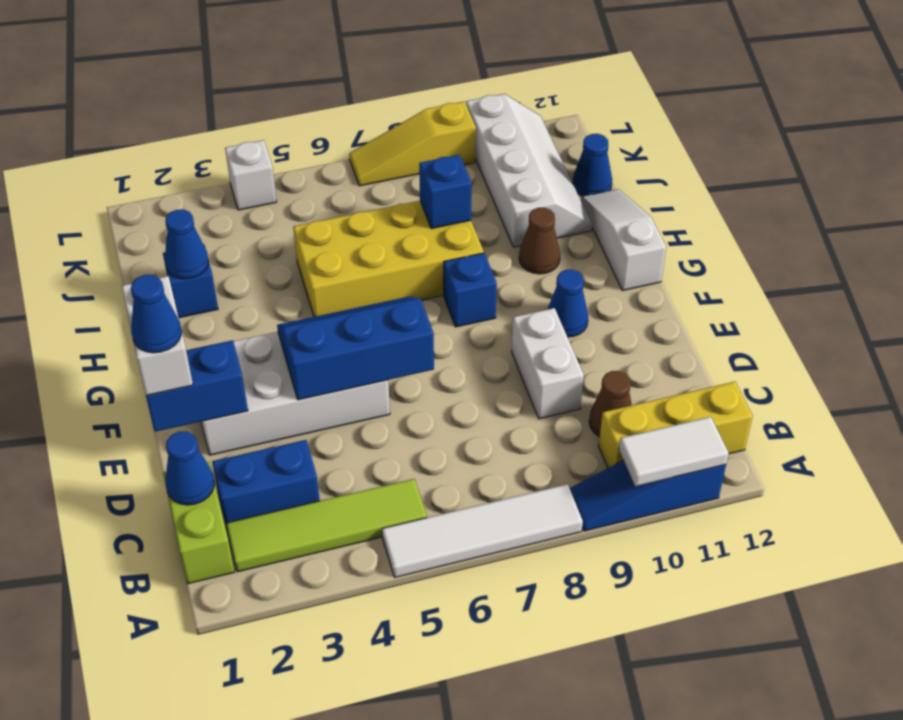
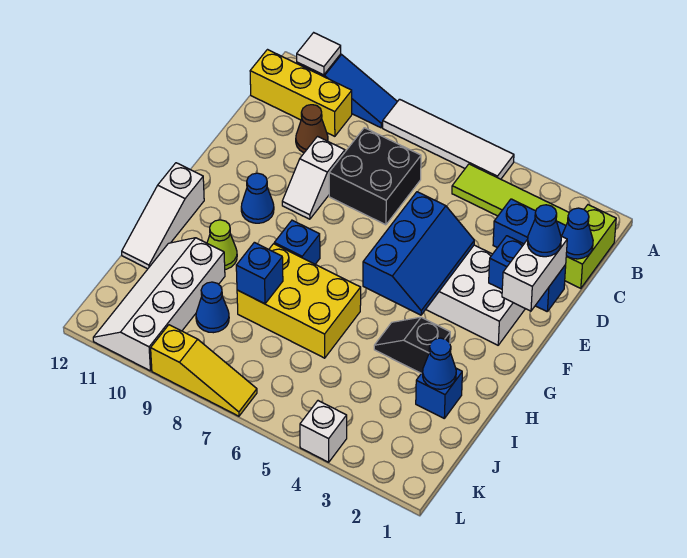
white 1x2 tile [619,417,729,486] -> white 1x1 tile [297,33,341,75]
none -> black 2x2 brick [329,128,421,225]
white 1x2 brick [511,308,584,419] -> white 1x2 slope [282,137,345,219]
blue 2x3 slope [277,296,434,400] -> blue 2x3 slope turned to [363,192,474,315]
none -> black 1x2 slope [374,317,450,373]
yellow 2x4 brick [293,201,484,317] -> yellow 2x3 brick [237,244,361,358]
brown 1x1 cone [519,208,560,274] -> lime 1x1 cone [207,220,237,270]
blue 1x1 cone [573,134,612,196] -> blue 1x1 cone moved to [196,282,229,333]

